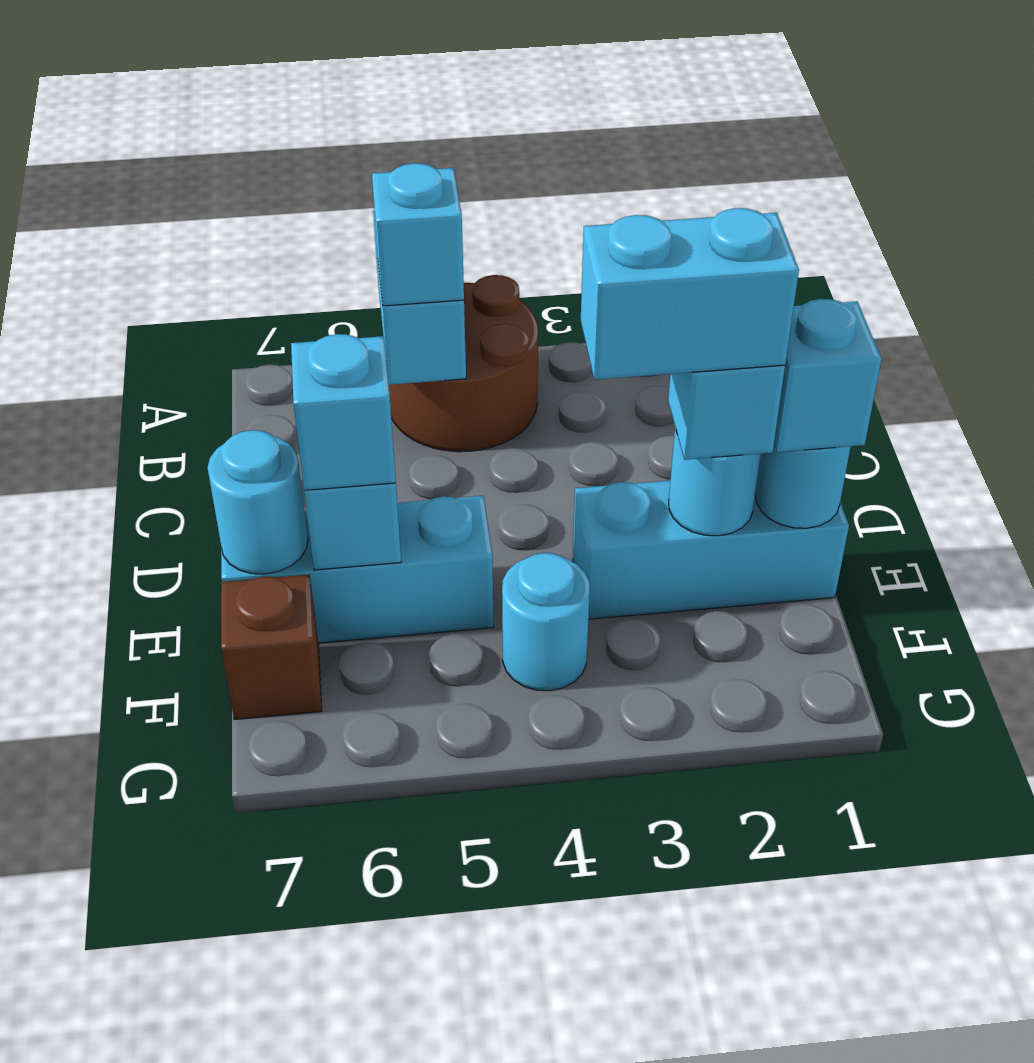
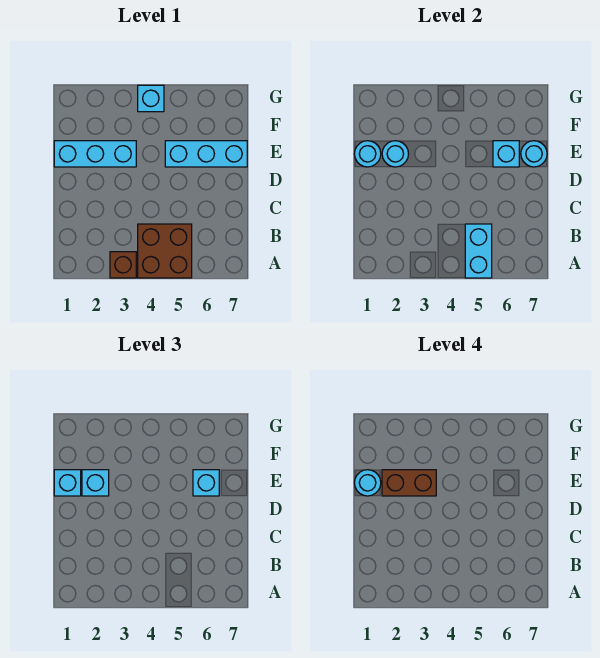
brown 2x2 round brick [389,275,538,452] -> brown 2x2 brick [138,224,192,278]
cyan 1x1 brick [372,163,464,306] -> cyan 1x1 brick moved to [138,85,164,112]
cyan 1x2 brick [581,208,799,380] -> brown 1x2 brick [382,470,436,496]
cyan 1x1 round brick [502,553,590,691] -> cyan 1x1 round brick moved to [354,470,381,496]
brown 1x1 brick [221,574,322,719] -> brown 1x1 brick moved to [110,252,136,278]

